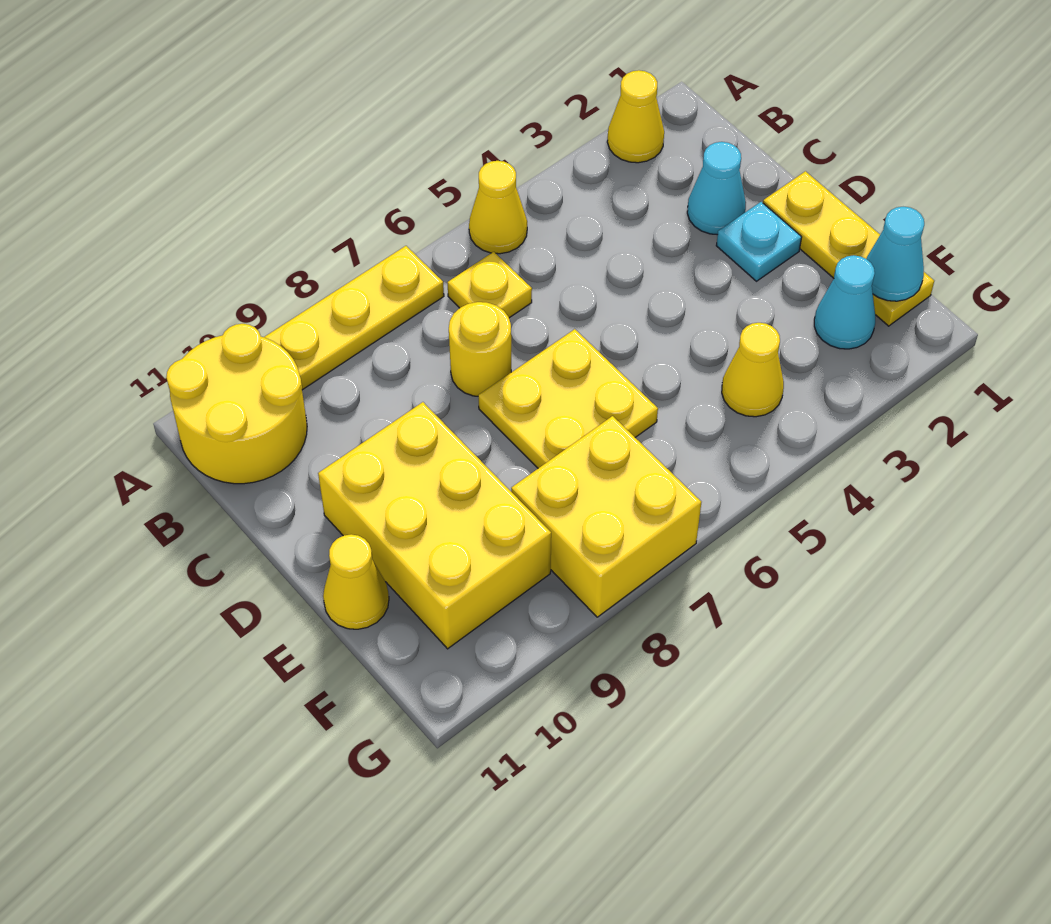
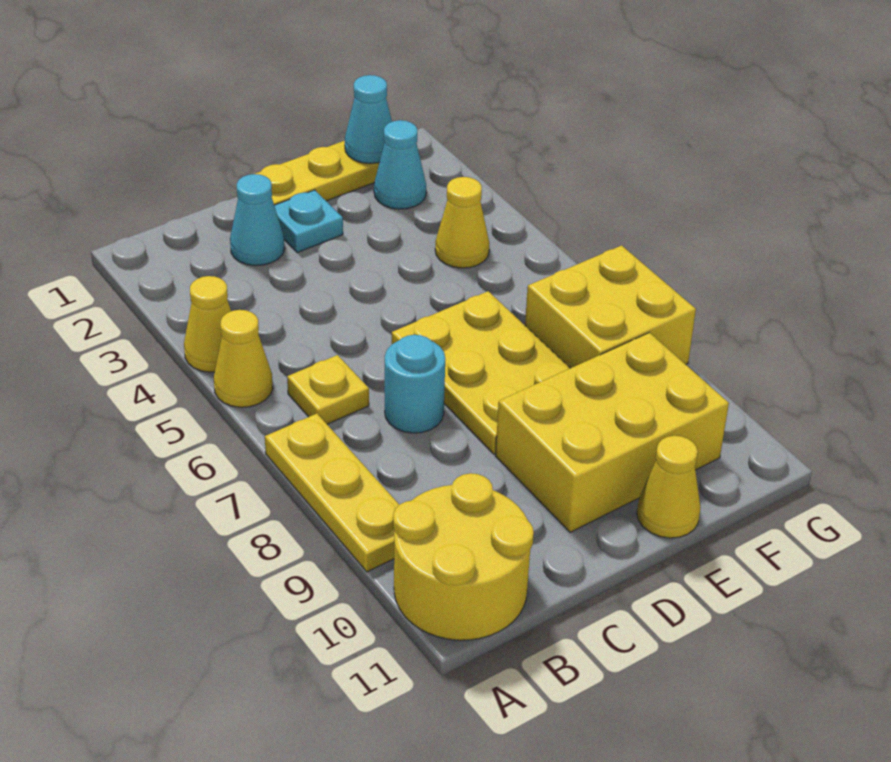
yellow 1x1 cone [607,70,664,163] -> yellow 1x1 cone moved to [184,276,231,372]
yellow 1x1 round brick [449,302,511,396] -> cyan 1x1 round brick [385,335,445,433]
yellow 2x2 plate [478,329,658,468] -> yellow 2x3 plate [392,291,570,454]

